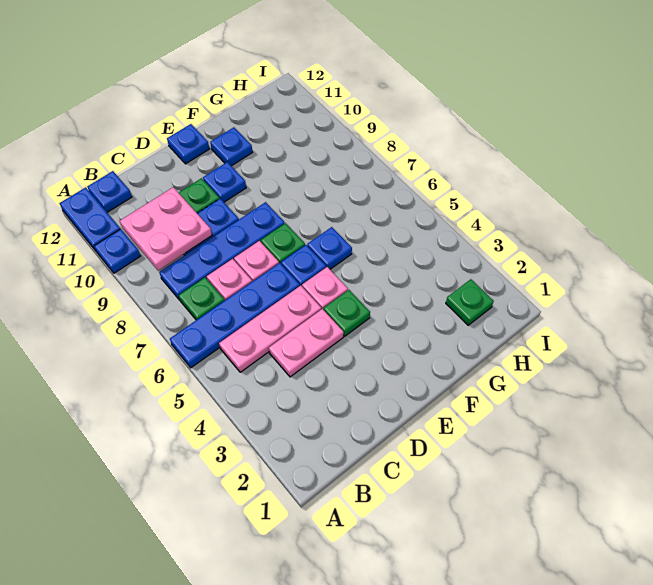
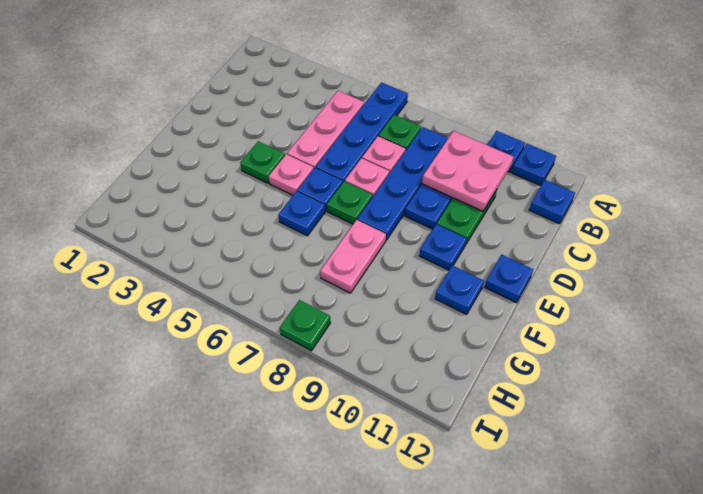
blue 1x2 plate [59,187,120,251] -> blue 1x1 plate [512,144,556,186]
pink 1x2 plate [269,309,344,377] -> pink 1x2 plate moved to [320,220,386,293]
green 1x1 plate [446,279,494,325] -> green 1x1 plate moved to [280,300,331,351]

